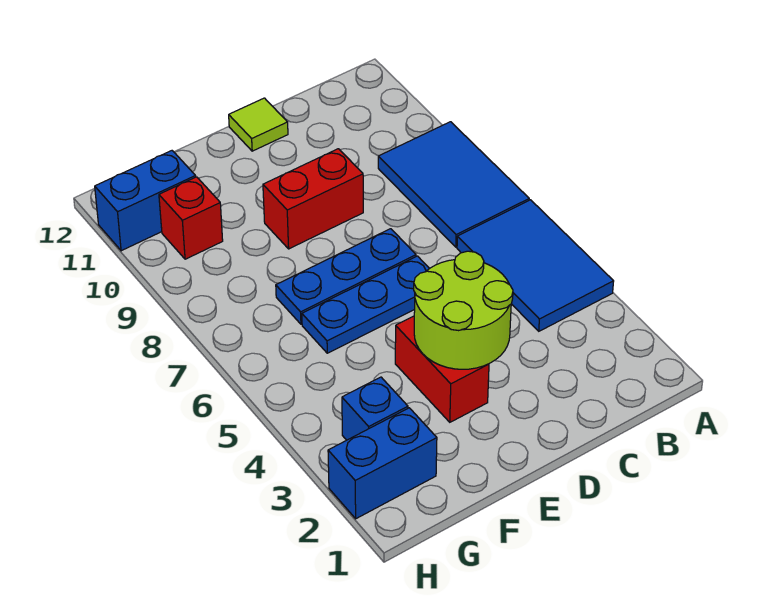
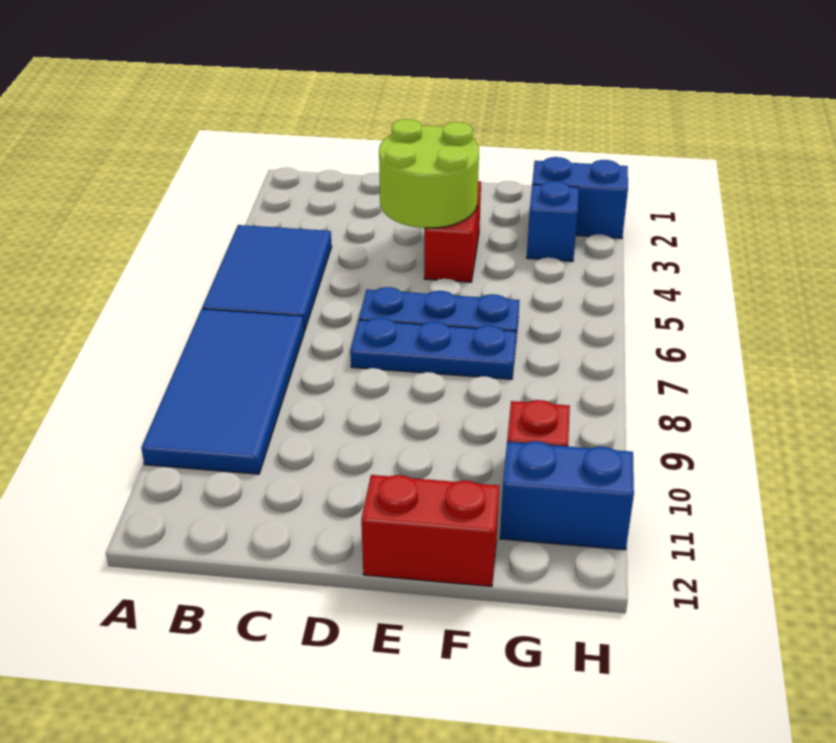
blue 2x3 tile [378,122,529,247] -> blue 2x4 tile [141,309,304,474]
red 1x2 brick [263,149,363,249] -> red 1x2 brick moved to [361,475,499,587]
lime 1x1 tile [229,98,288,151] -> none

